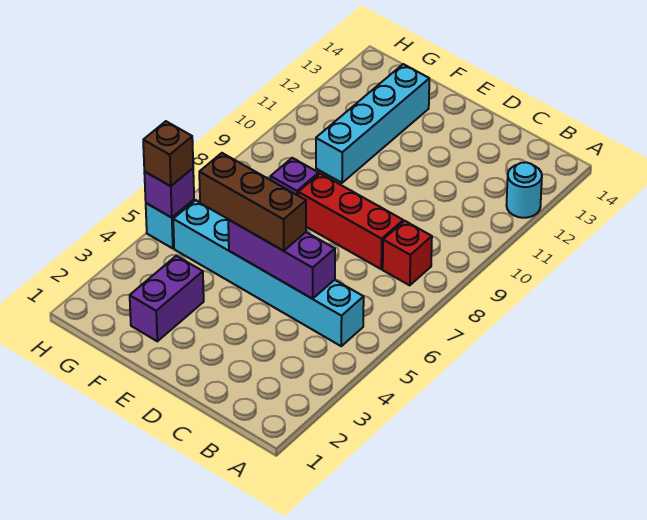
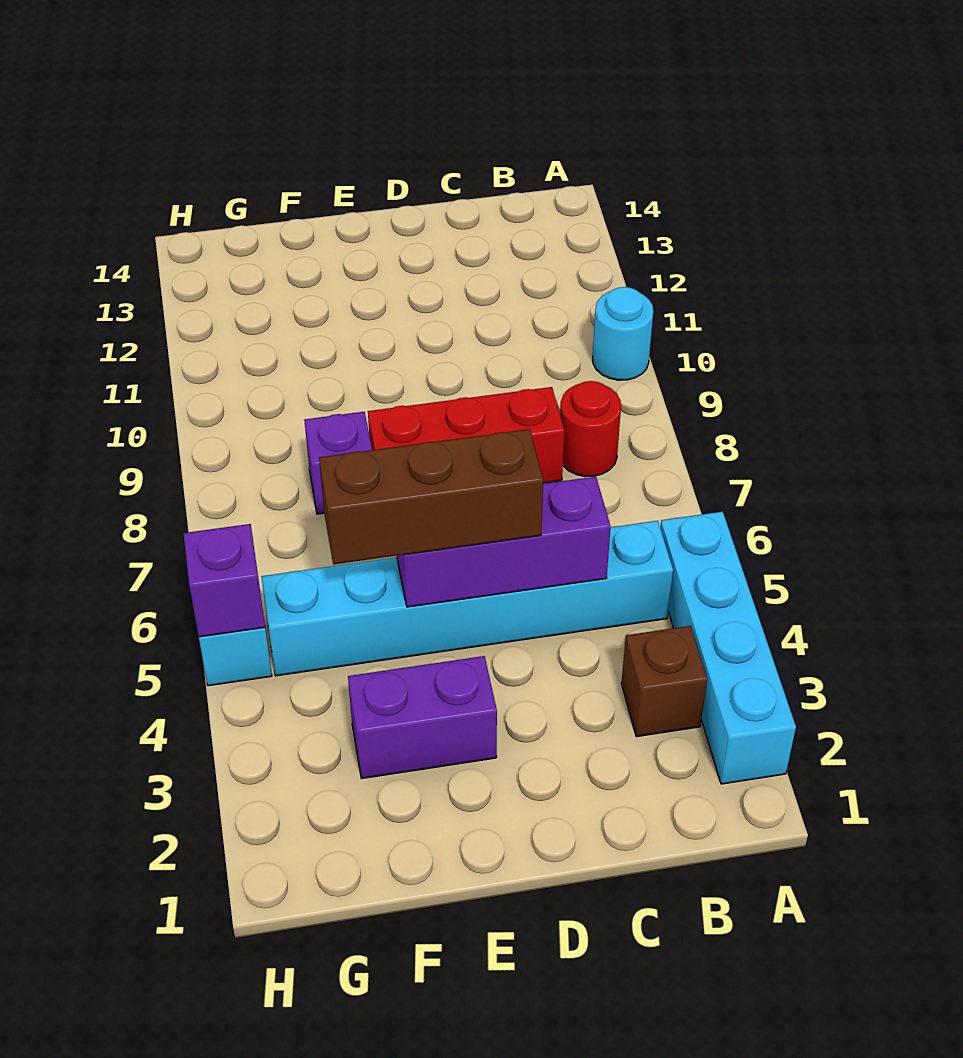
cyan 1x1 round brick [507,162,542,218] -> cyan 1x1 round brick moved to [593,287,653,380]
red 1x1 brick [383,221,432,285] -> red 1x1 round brick [560,381,621,476]
purple 1x2 brick [130,256,204,341] -> purple 1x2 brick turned to [348,656,497,778]
cyan 1x4 brick [316,64,429,183] -> cyan 1x4 brick moved to [660,512,796,784]
brown 1x1 brick [143,121,193,186] -> brown 1x1 brick moved to [621,626,707,737]

